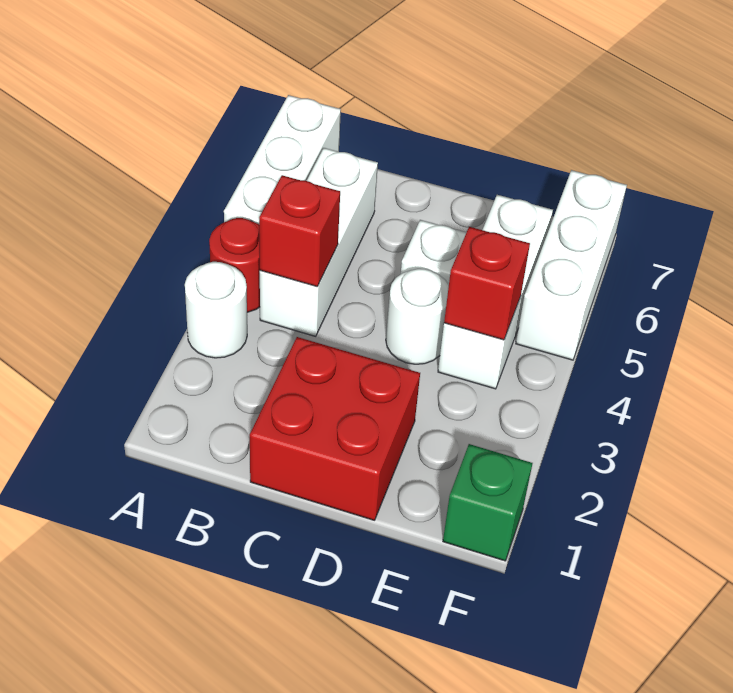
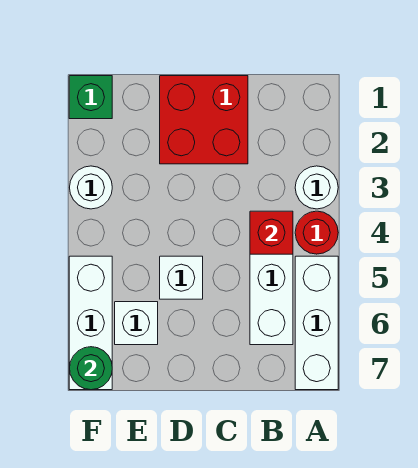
white 1x1 round brick [386,269,449,364] -> white 1x1 round brick moved to [70,166,112,209]
white 1x3 brick [438,195,553,389] -> white 1x1 brick [115,302,158,345]
red 1x1 brick [444,227,530,340] -> none
none -> green 1x1 round brick [69,347,112,390]

